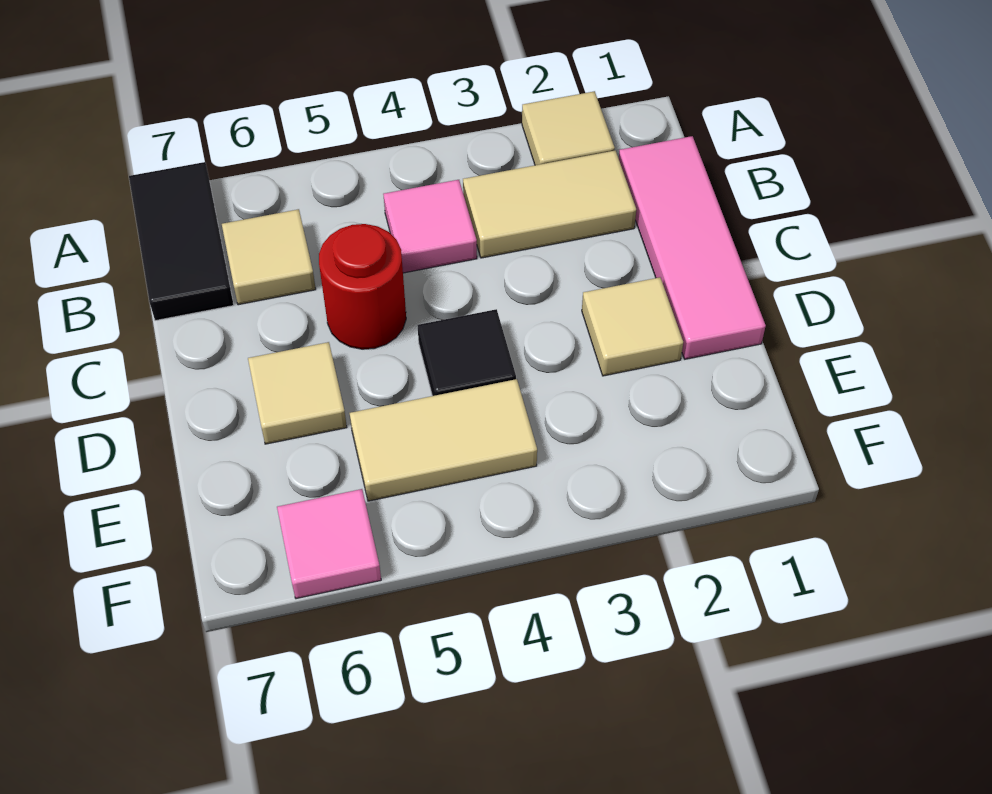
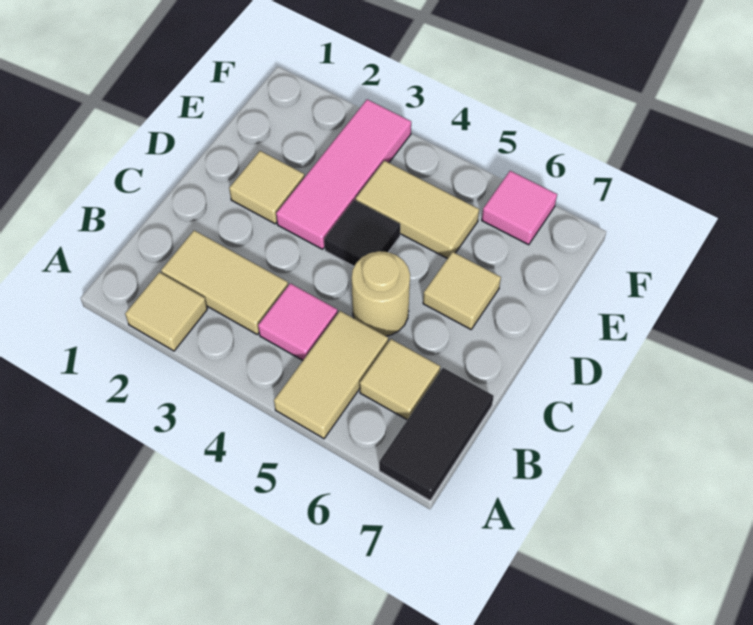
none -> tan 1x2 tile [274,311,388,438]
pink 1x3 tile [619,136,766,359] -> pink 1x3 tile moved to [276,99,411,249]
red 1x1 round brick [319,224,406,349] -> tan 1x1 round brick [352,251,410,336]

